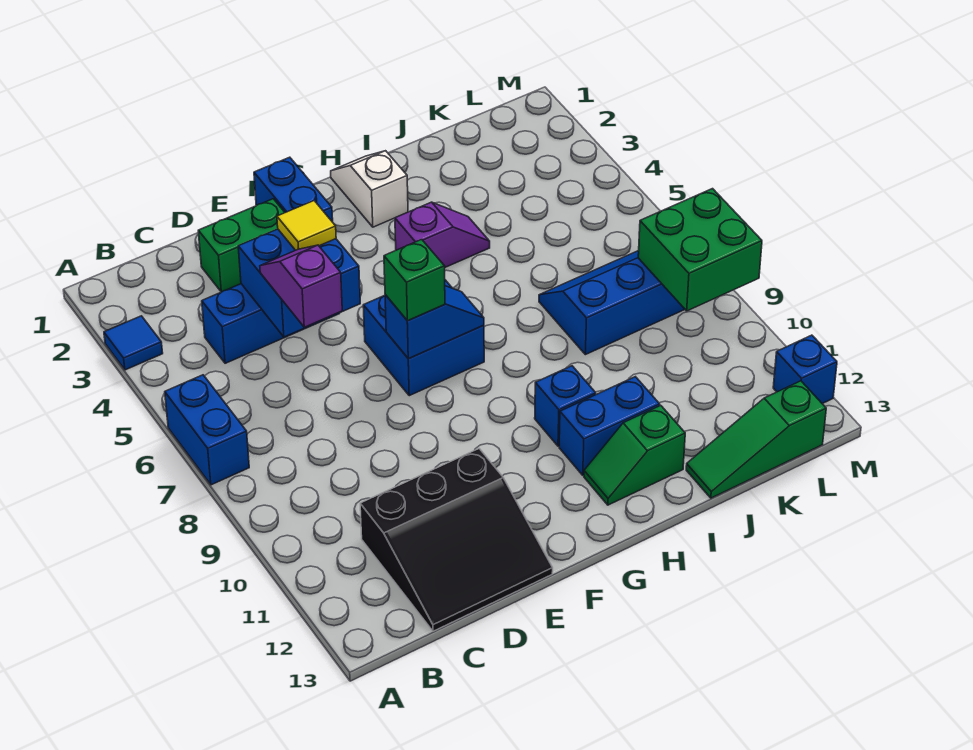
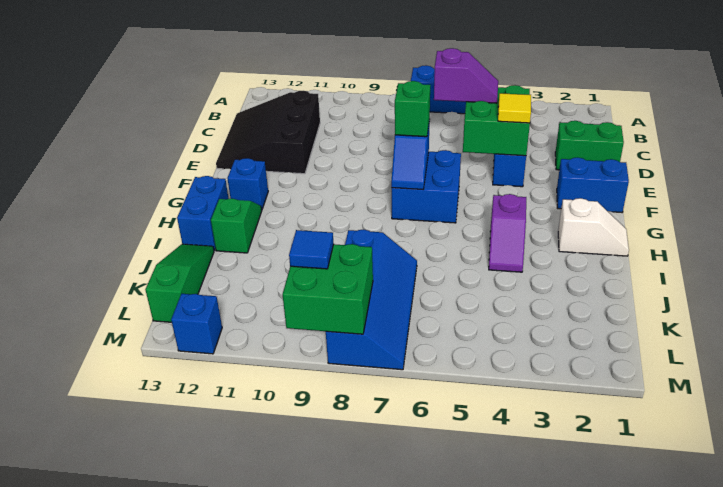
blue 1x1 tile [104,316,163,370] -> blue 1x1 tile moved to [289,230,334,269]
green 1x2 brick [198,199,285,292] -> green 1x2 brick turned to [555,121,624,170]
blue 2x2 brick [238,229,360,337] -> green 2x2 brick [463,85,530,156]
blue 1x1 brick [535,366,596,446] -> blue 1x1 brick moved to [227,158,268,210]
blue 1x2 brick [559,377,660,475] -> blue 1x2 brick moved to [177,176,229,250]

